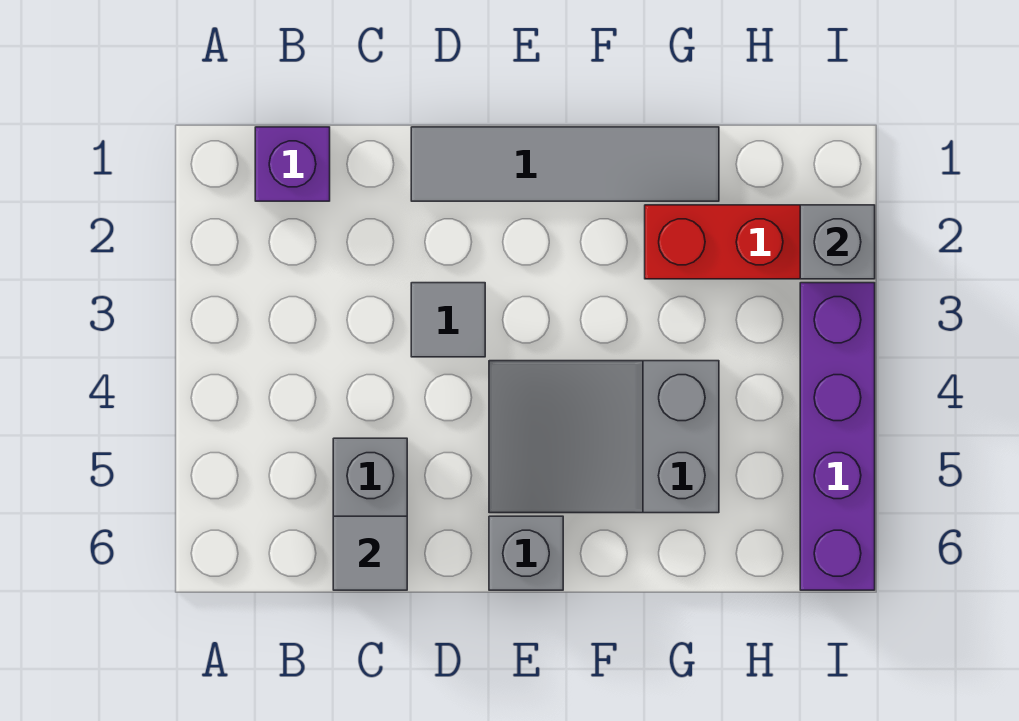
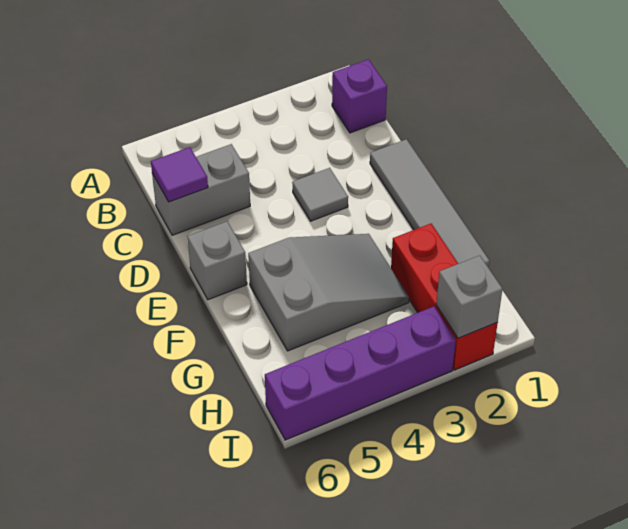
grey 1x1 tile [333,516,407,590] -> purple 1x1 tile [151,147,208,202]
grey 2x3 slope [489,361,719,513] -> grey 2x3 slope turned to [248,234,409,351]

